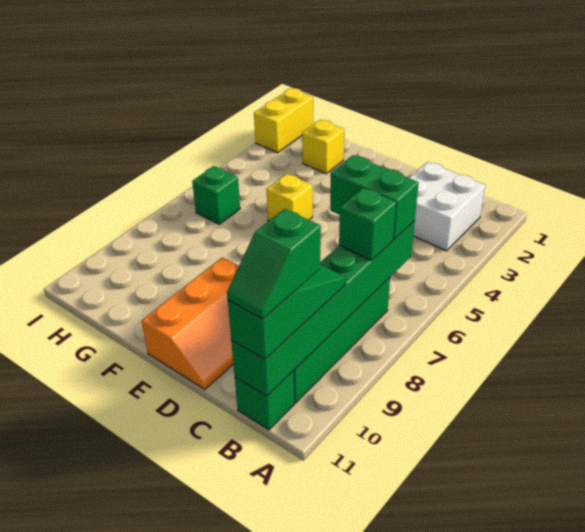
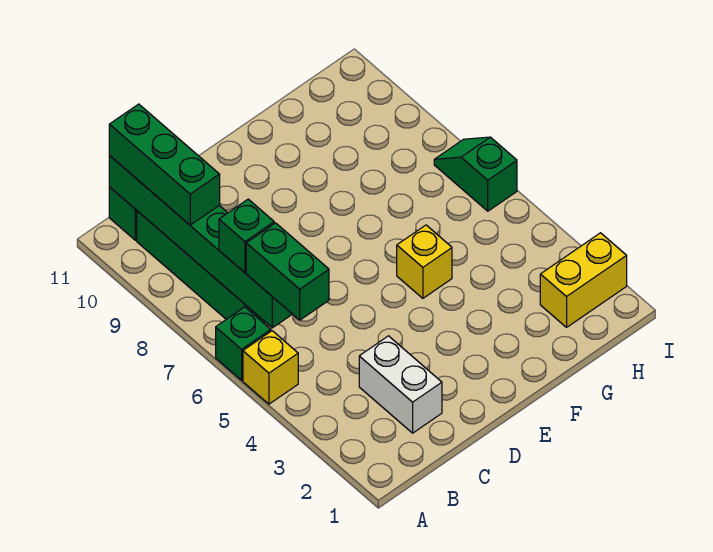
white 2x2 brick [409,162,485,251] -> white 1x2 brick [359,336,442,433]
green 1x2 brick [330,155,419,239] -> green 1x2 brick turned to [246,223,329,320]
green 1x3 slope [228,265,346,359] -> green 1x3 brick [109,104,220,225]
green 1x2 slope [227,209,321,319] -> green 1x2 slope moved to [434,137,517,211]
orange 2x3 slope [142,257,239,390] -> none
yellow 1x1 brick [302,120,345,174] -> yellow 1x1 brick moved to [243,331,298,404]
green 1x1 brick [192,166,240,224] -> green 1x1 brick moved to [216,307,271,380]
yellow 1x2 brick [254,88,313,153] -> yellow 1x2 brick turned to [540,233,627,327]

